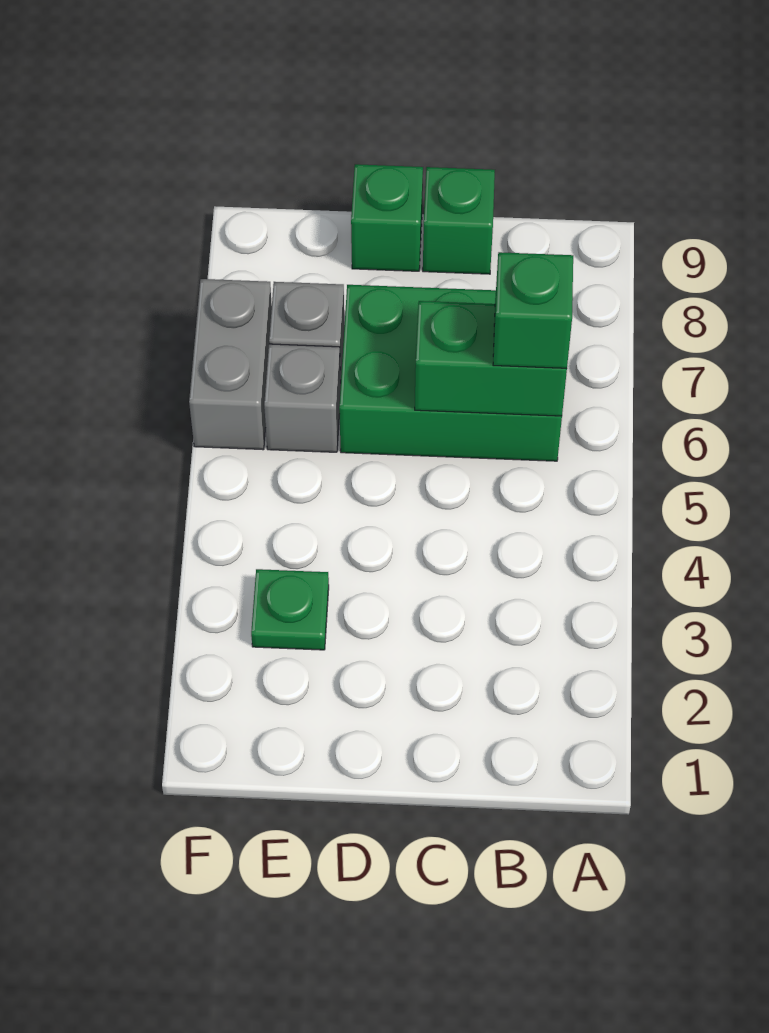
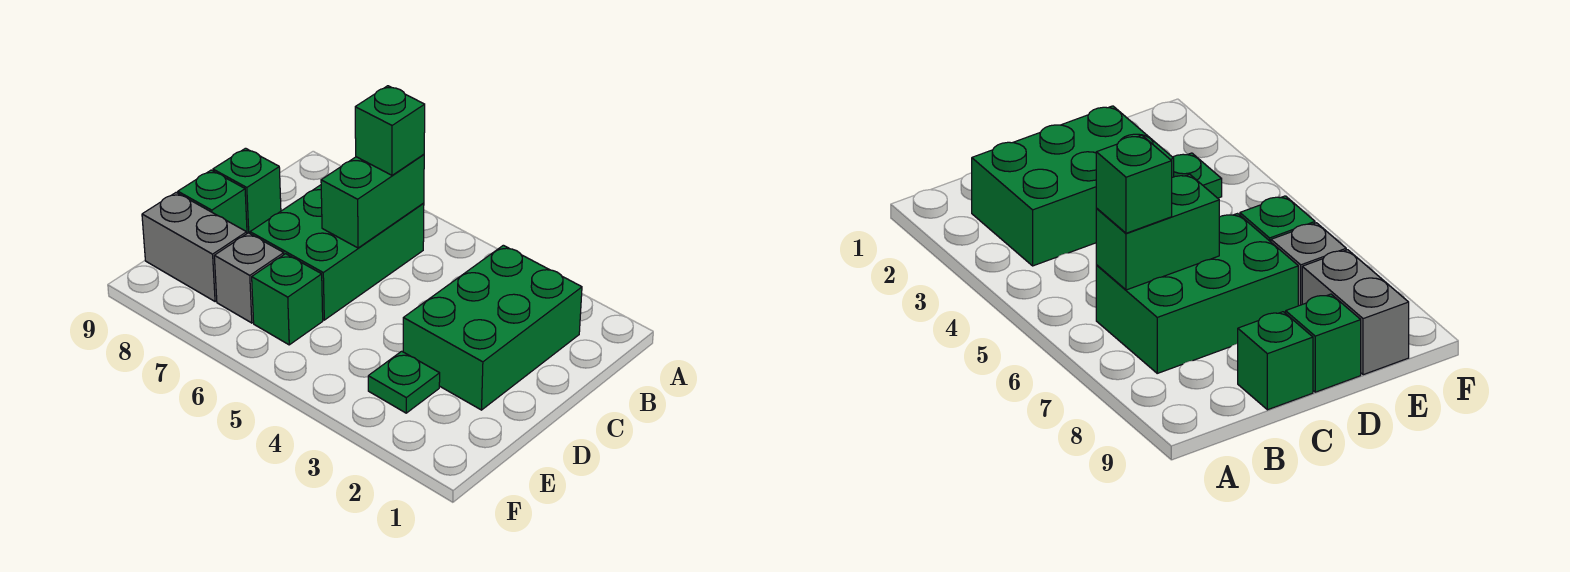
none -> green 2x3 brick [403,245,582,410]
grey 1x1 brick [264,344,341,452] -> green 1x1 brick [252,254,323,345]
grey 1x2 brick [189,279,272,450] -> grey 1x2 brick moved to [142,193,247,302]

